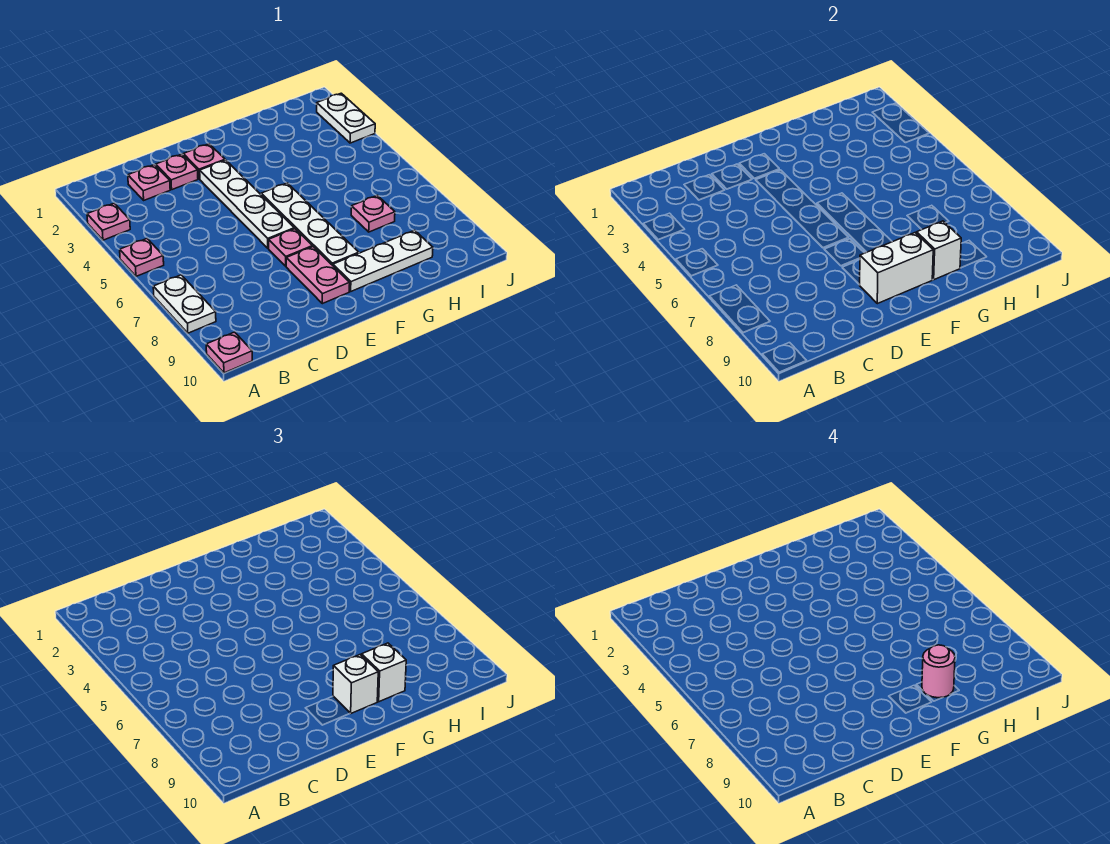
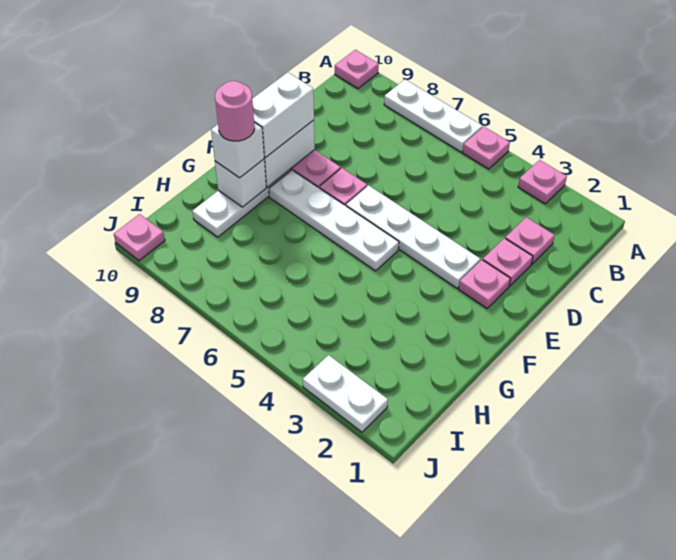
white 1x2 plate [153,275,216,333] -> white 1x3 plate [384,80,482,152]
white 1x1 brick [333,655,378,713] -> white 1x2 brick [252,72,314,158]
pink 1x1 plate [351,195,395,232] -> pink 1x1 plate moved to [114,214,165,261]

